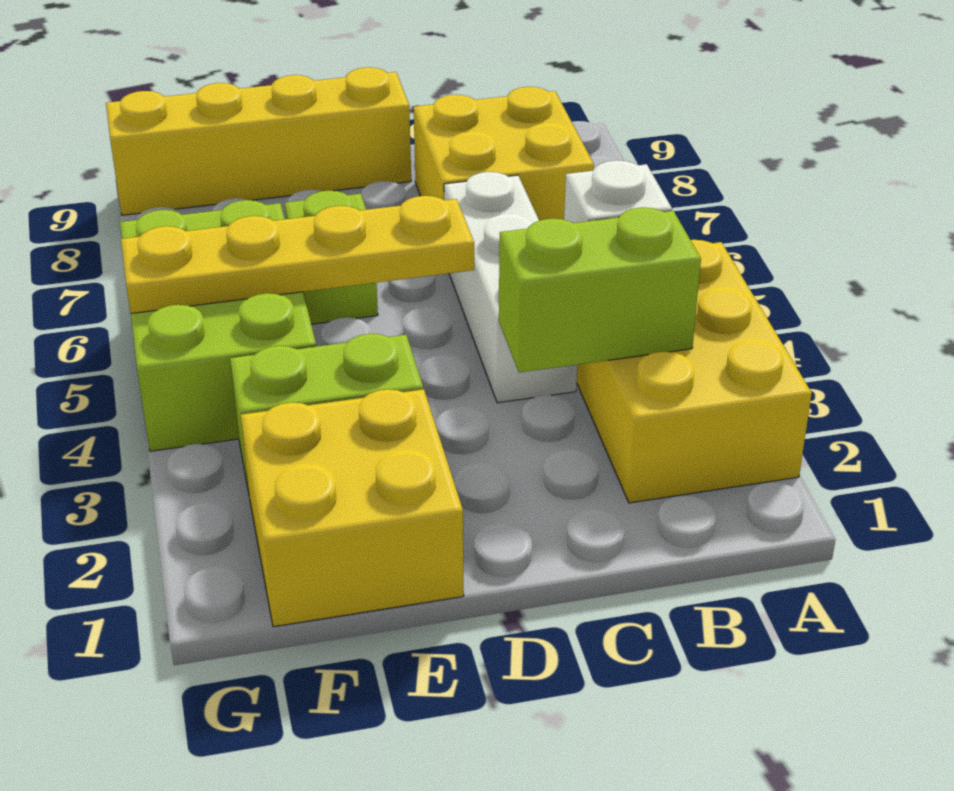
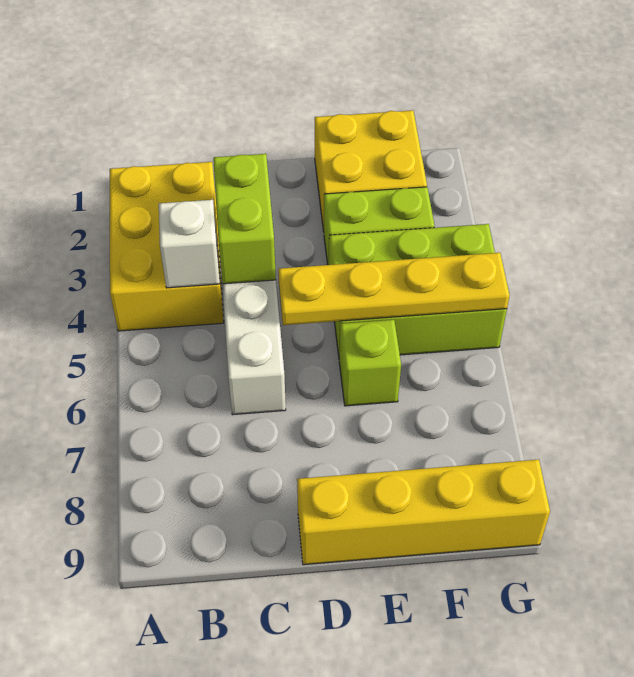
lime 1x2 brick [499,207,701,372] -> lime 1x2 brick turned to [213,154,276,284]
yellow 2x2 brick [414,87,594,221] -> none
lime 2x3 brick [120,200,316,451] -> lime 2x3 brick turned to [329,224,507,356]

